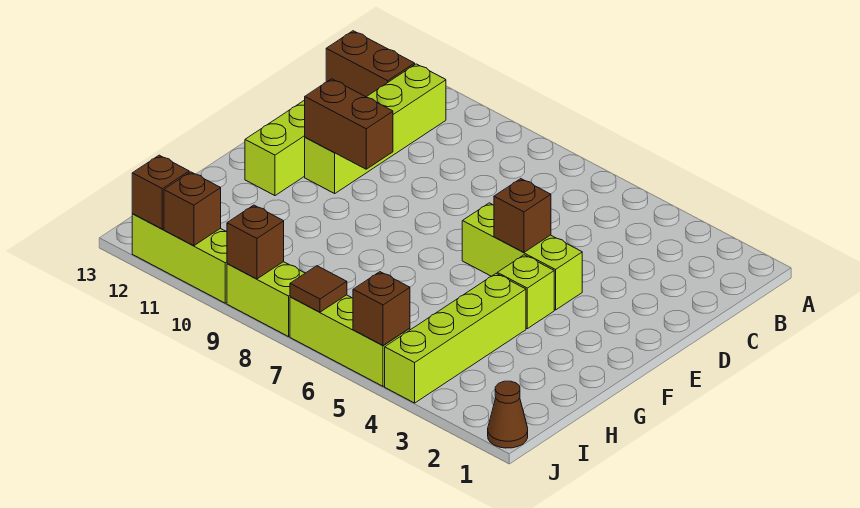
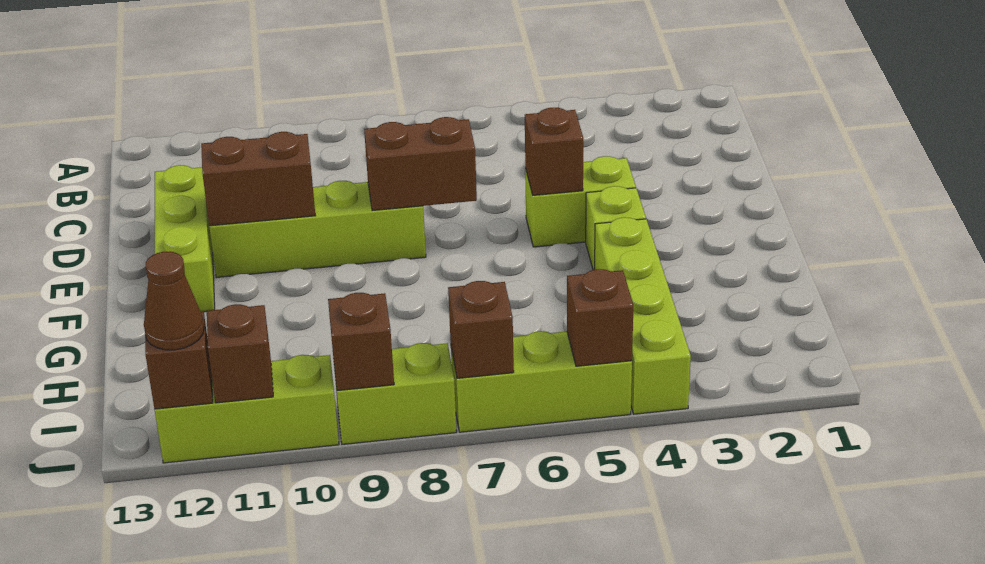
lime 1x4 brick [305,64,446,193] -> lime 1x4 brick turned to [209,181,426,278]
brown 1x2 brick [326,31,415,97] -> brown 1x2 brick moved to [364,117,477,211]
lime 1x3 brick [462,203,582,310] -> lime 1x2 brick [525,156,636,247]
brown 1x1 cone [488,381,528,448] -> brown 1x1 cone moved to [144,252,204,350]
brown 1x1 tile [290,266,347,312] -> brown 1x1 brick [448,281,514,378]

